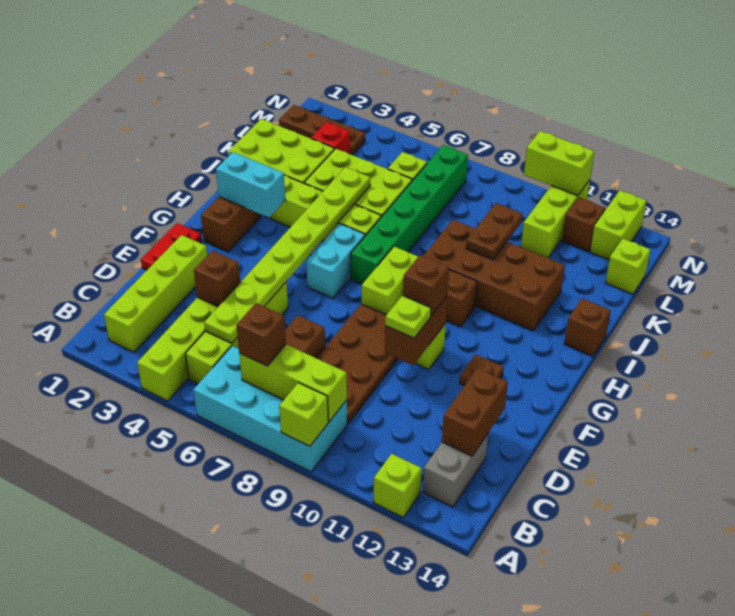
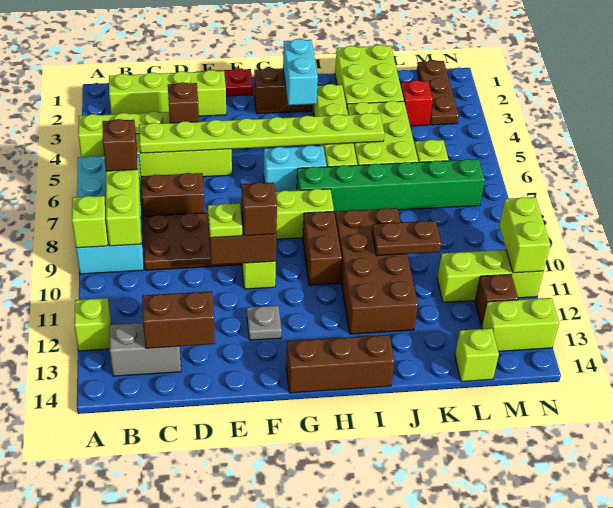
brown 1x1 plate [460,354,504,386] -> grey 1x1 plate [247,305,281,340]
brown 1x1 brick [564,298,611,356] -> brown 1x3 brick [286,335,394,393]

